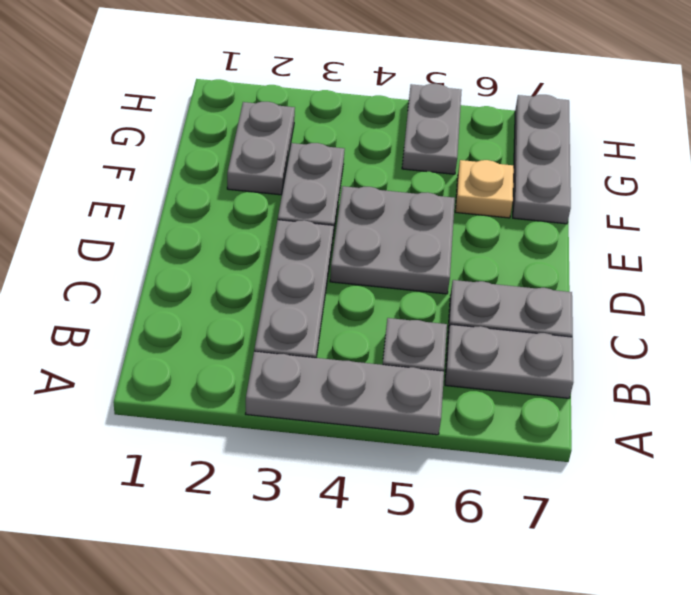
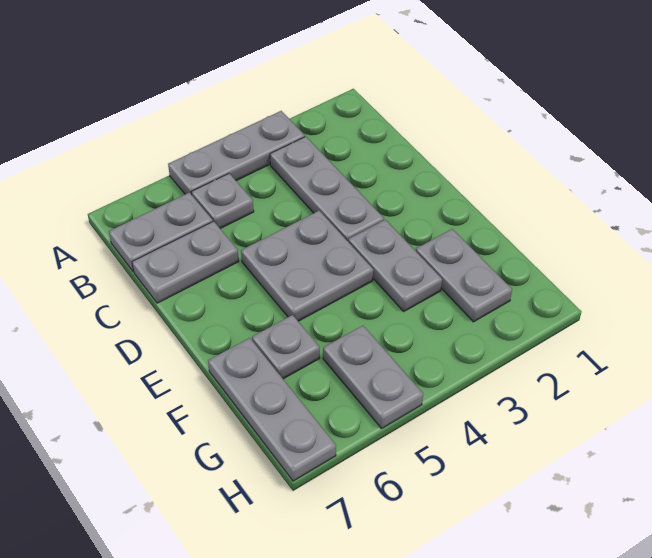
tan 1x1 plate [455,160,514,218] -> grey 1x1 plate [252,315,320,379]

